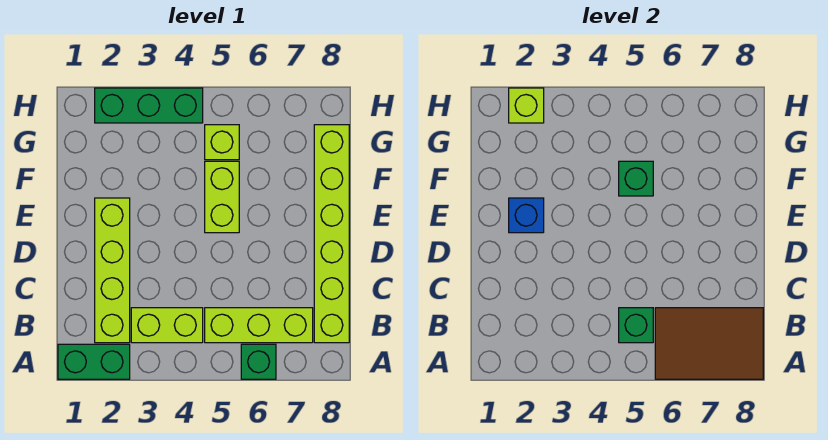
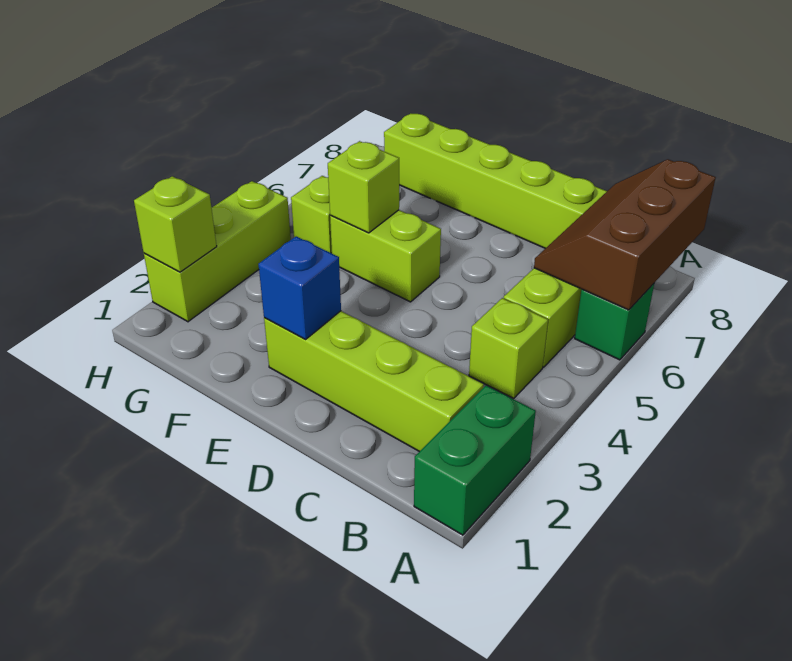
brown 2x3 tile [655,308,763,379] -> brown 2x3 slope [534,159,716,310]
lime 1x2 brick [131,308,203,343] -> lime 1x1 brick [469,298,548,399]
green 1x1 brick [619,308,653,343] -> none
green 1x1 brick [619,161,653,196] -> lime 1x1 brick [328,141,399,233]
green 1x3 brick [95,88,203,123] -> lime 1x3 brick [144,181,291,322]

